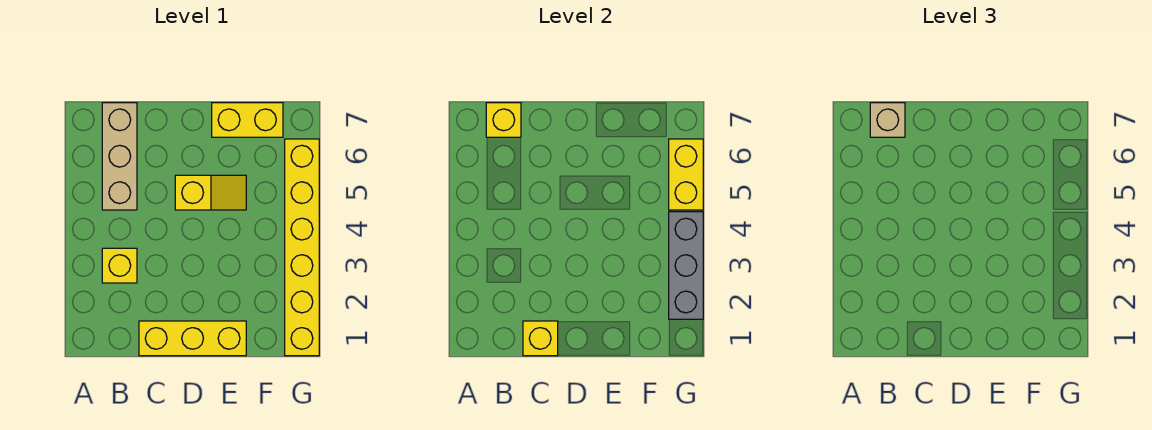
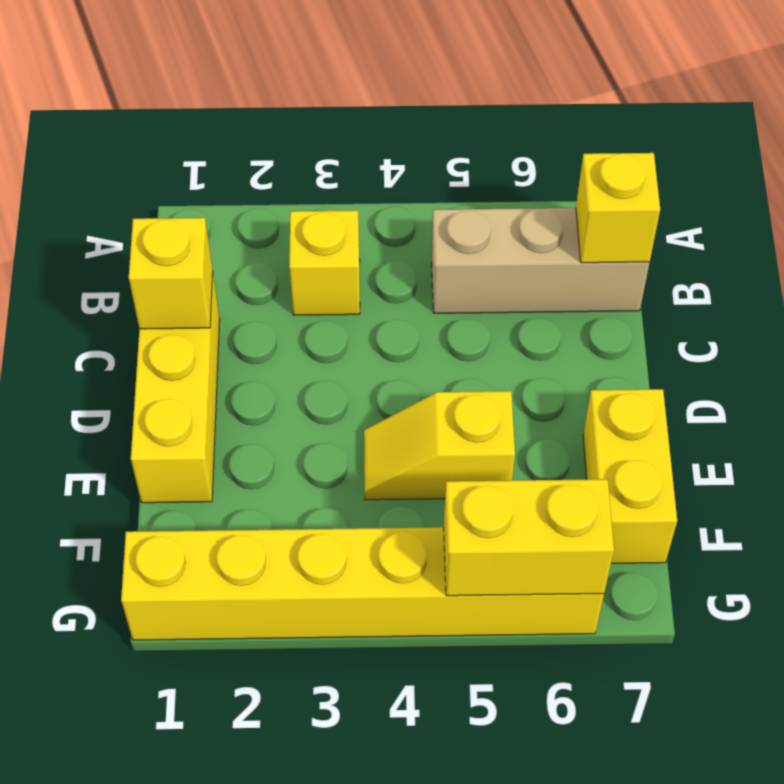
tan 1x1 brick [870,103,905,137] -> none
yellow 1x2 slope [175,175,246,210] -> yellow 1x2 slope turned to [364,391,515,500]
grey 1x3 brick [669,212,703,319] -> none

